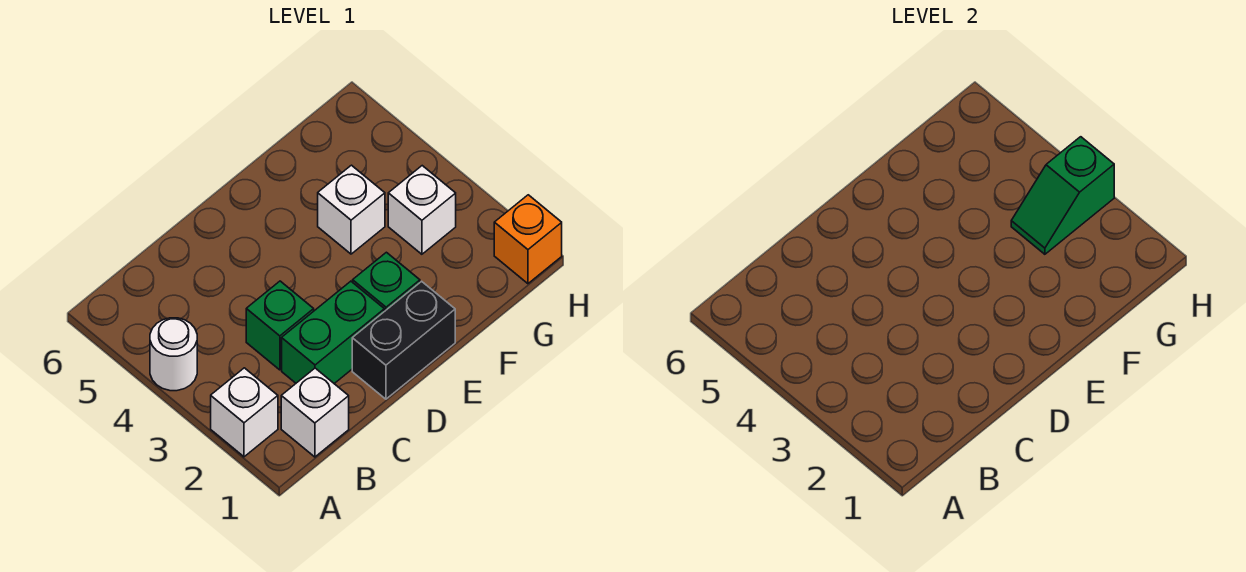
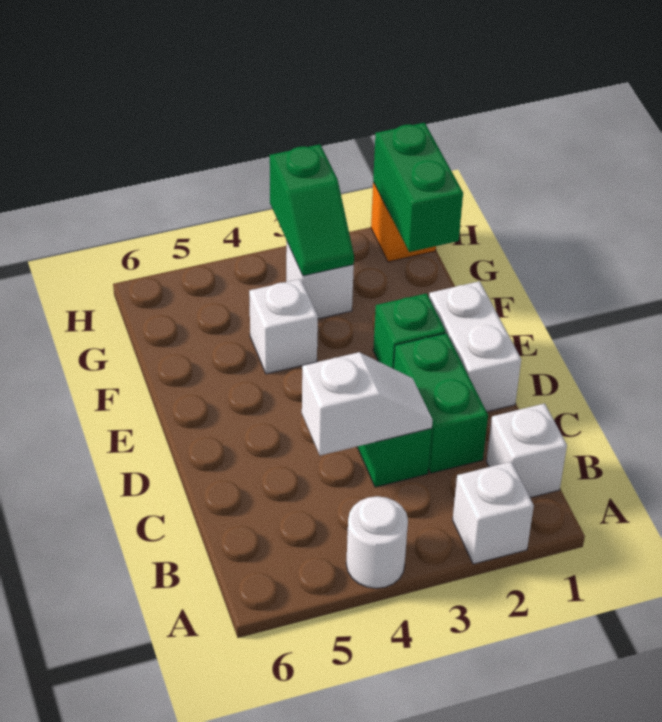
none -> white 1x2 slope [302,352,433,456]
black 1x2 brick [352,281,455,399] -> white 1x2 brick [429,281,521,412]
none -> green 1x2 brick [373,123,463,252]

